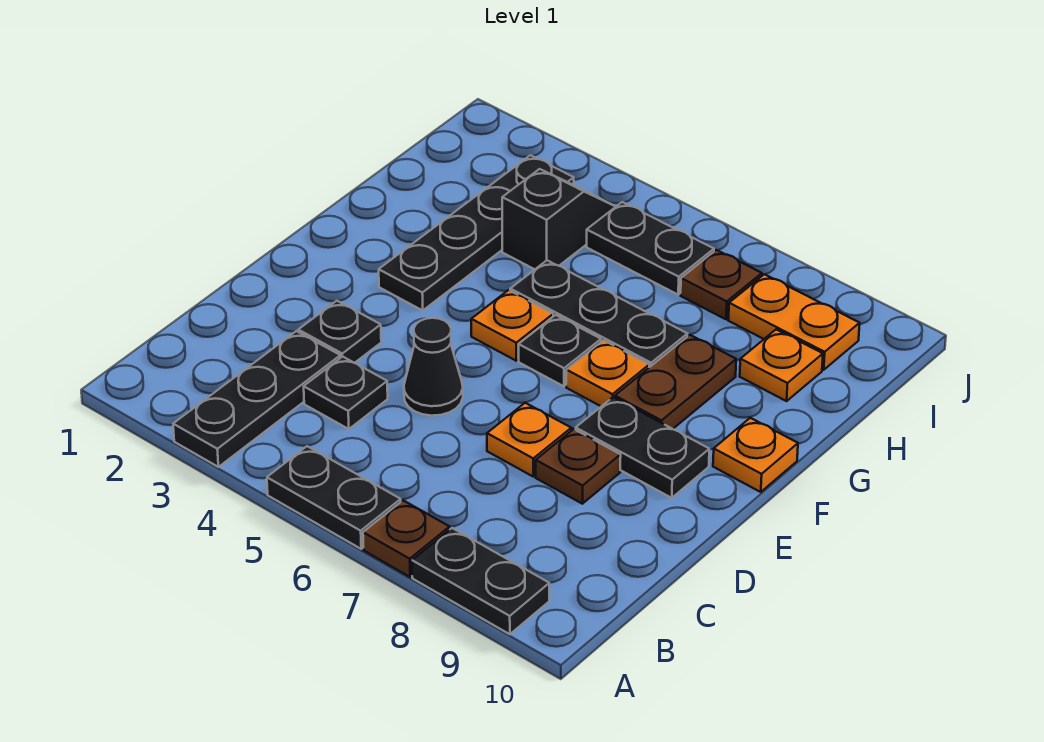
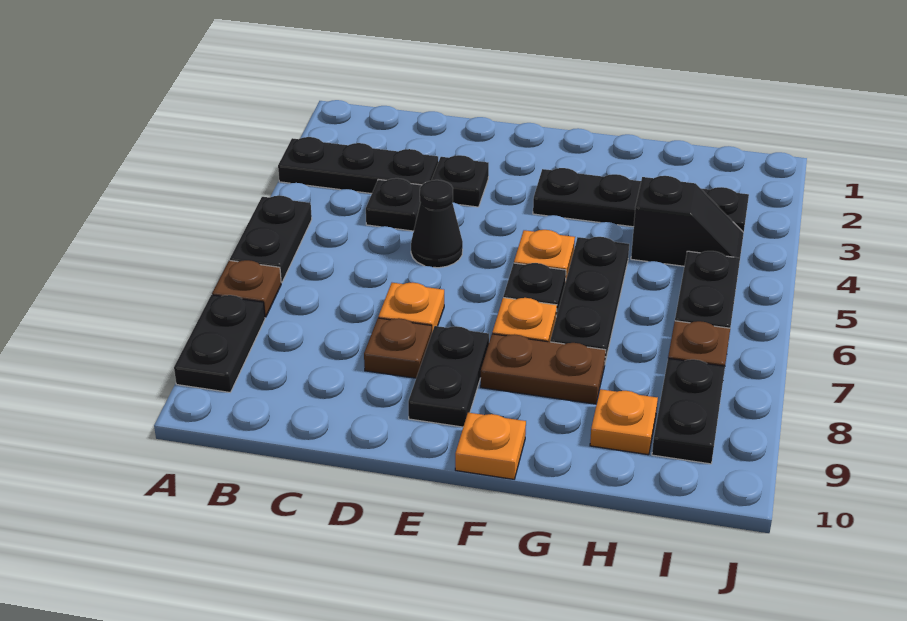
orange 1x2 plate [728,274,860,370] -> black 1x2 plate [652,358,725,464]

